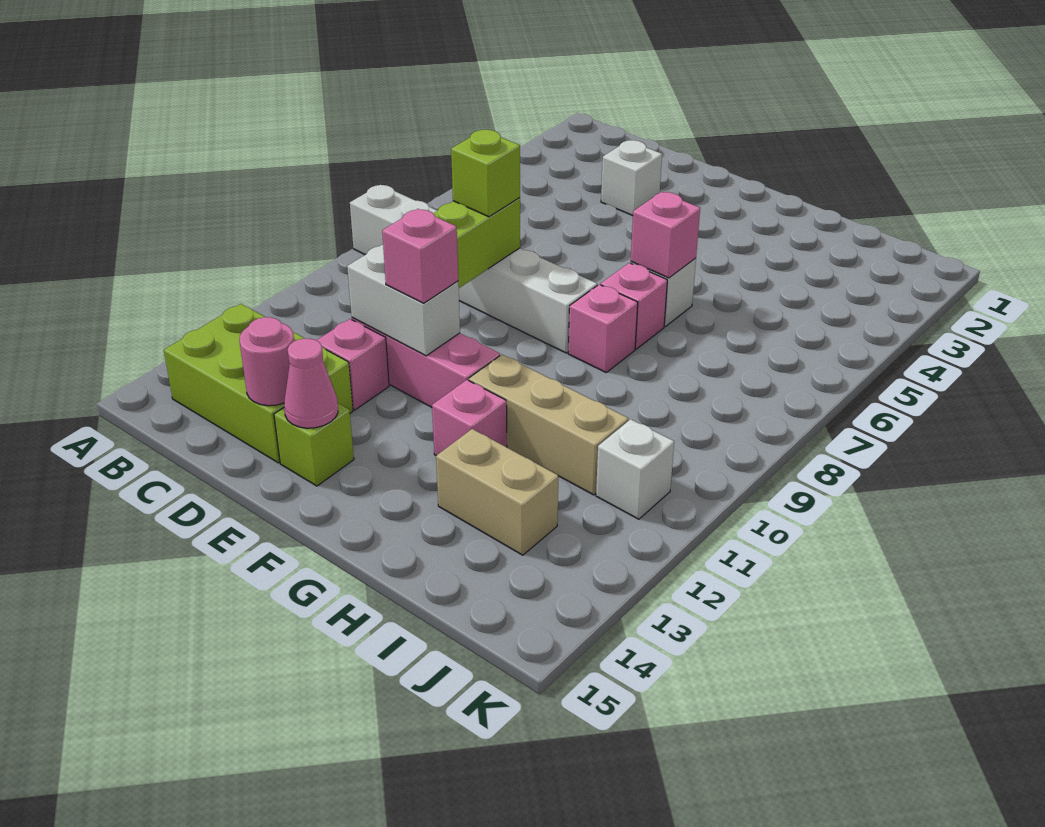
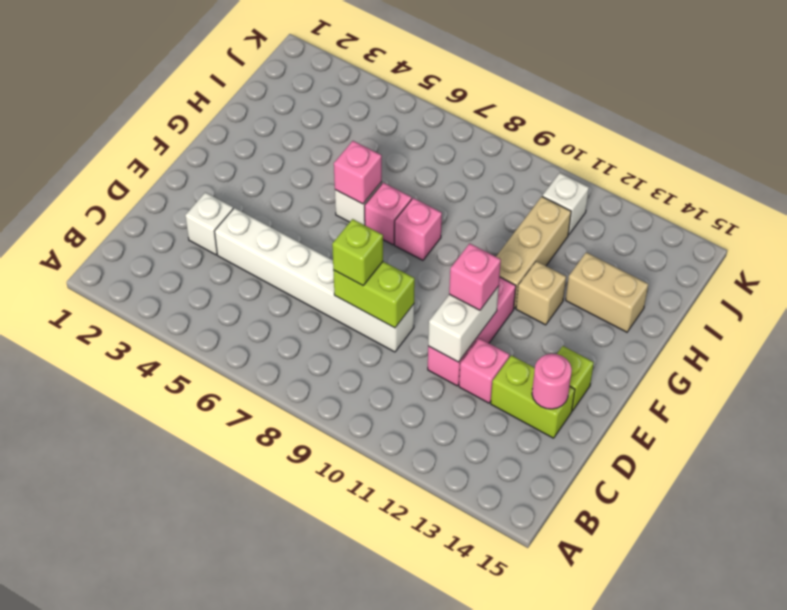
white 1x6 brick [350,185,597,353] -> white 1x6 brick turned to [214,208,414,352]
lime 2x3 brick [164,304,353,463] -> lime 1x2 brick [491,355,575,438]
pink 1x1 cone [284,339,338,428] -> none
pink 1x1 brick [432,380,507,455] -> tan 1x1 brick [516,261,566,325]
tan 1x2 brick [436,429,558,555] -> tan 1x2 brick turned to [566,252,648,332]

